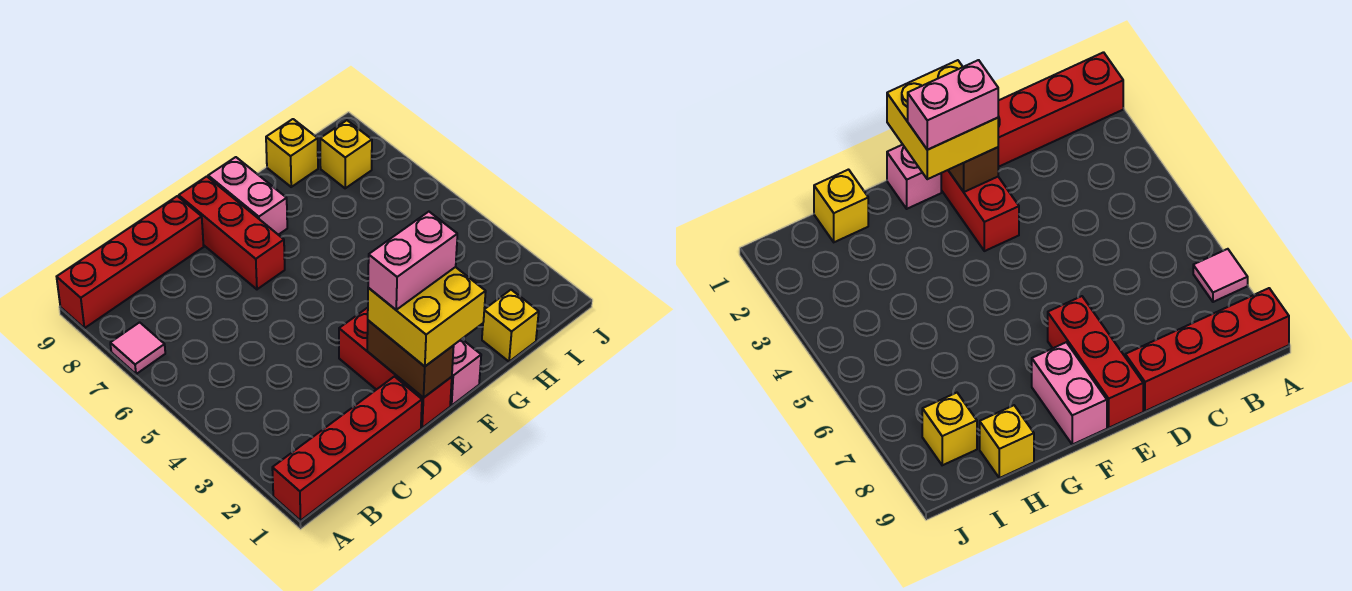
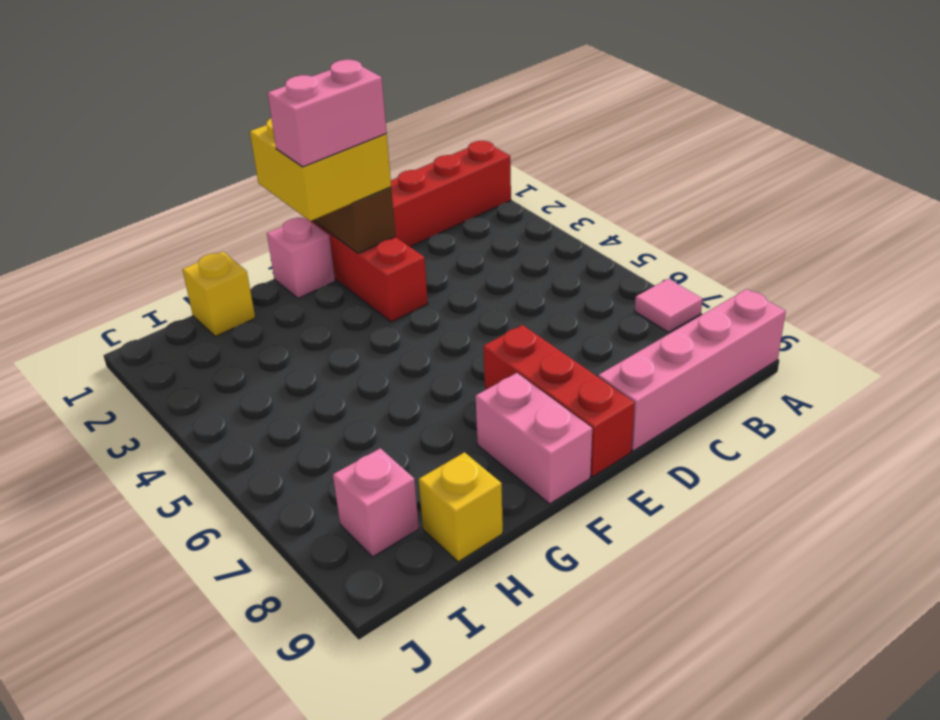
red 1x4 brick [57,196,204,328] -> pink 1x4 brick [598,289,786,451]
yellow 1x1 brick [320,120,372,188] -> pink 1x1 brick [333,448,419,557]

